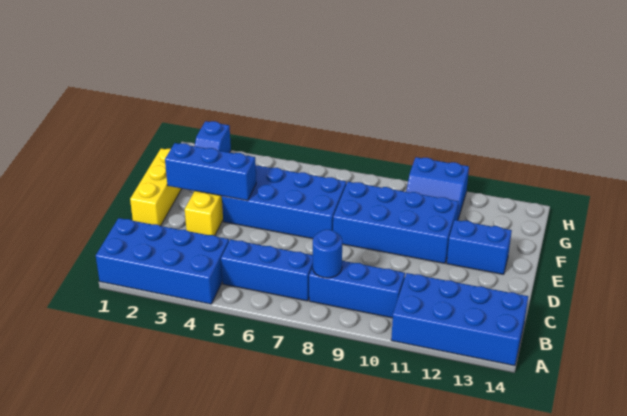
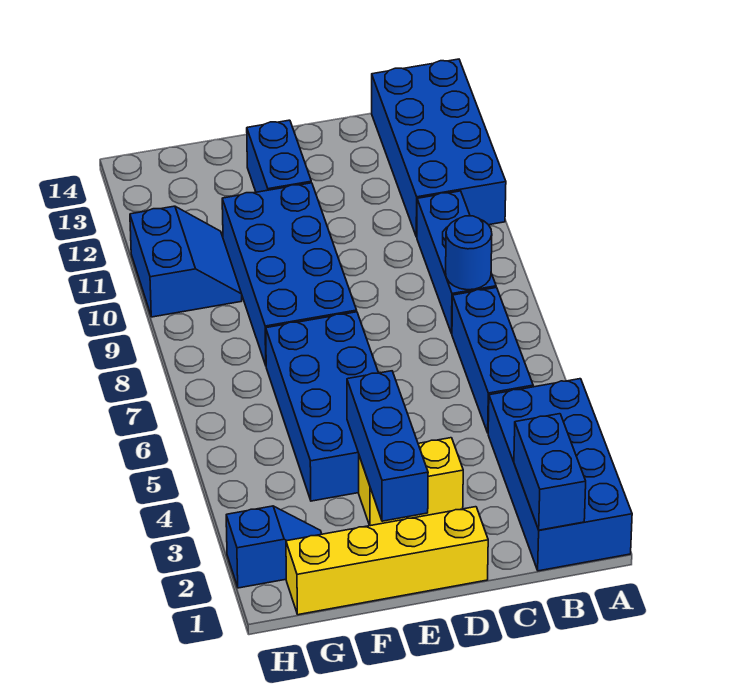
none -> blue 1x2 brick [514,414,586,530]
yellow 1x3 brick [130,149,182,226] -> yellow 1x4 brick [286,507,488,615]

